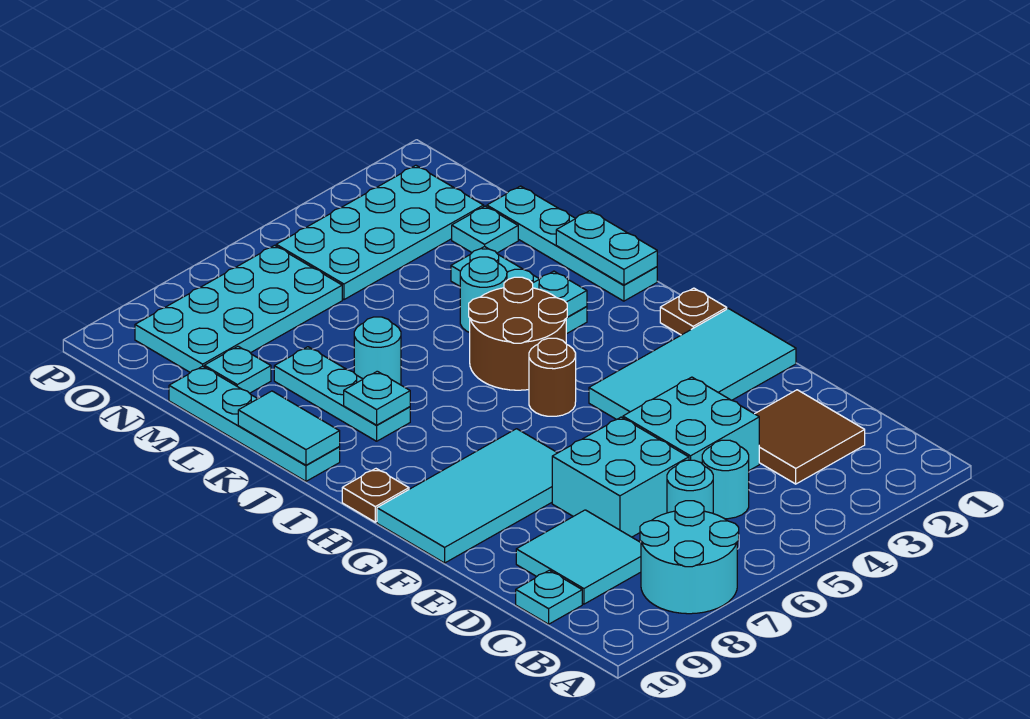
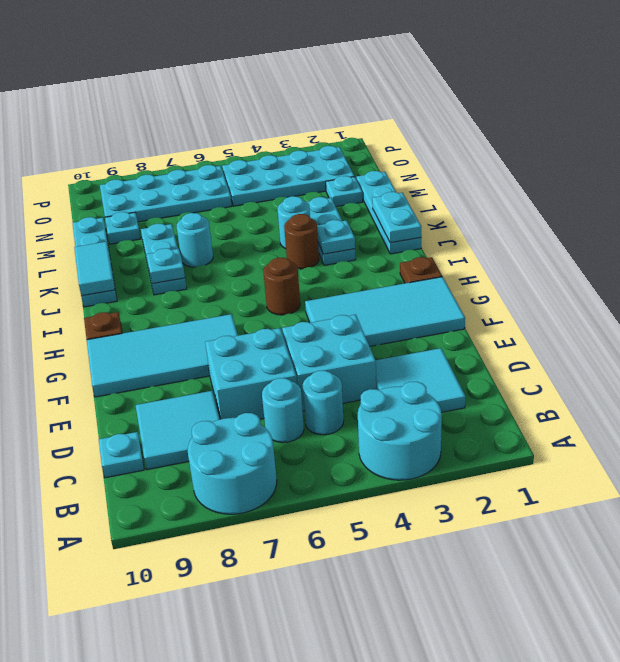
none -> cyan 2x2 round brick [358,382,442,480]
brown 2x2 tile [755,390,865,484] -> cyan 2x2 tile [376,348,466,412]
brown 2x2 round brick [469,277,567,390] -> brown 1x1 round brick [284,214,319,269]

